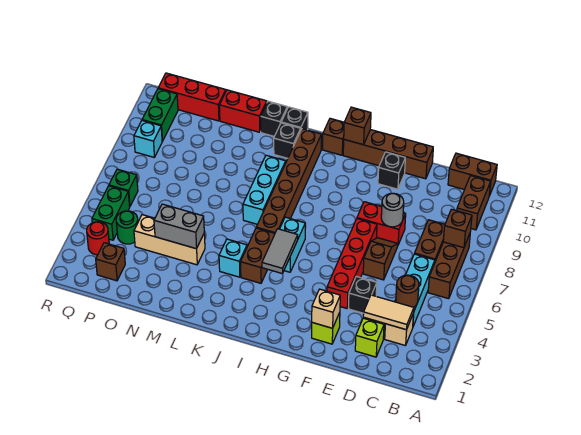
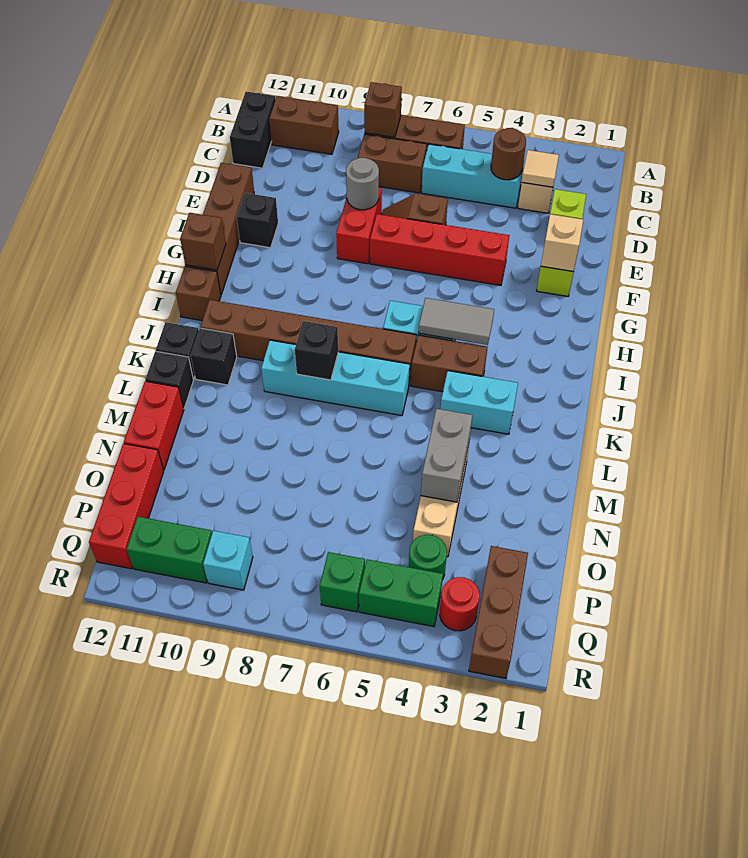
brown 1x2 brick [448,153,497,196] -> black 1x2 brick [230,92,276,168]
tan 1x2 tile [363,295,414,330] -> tan 1x1 tile [522,150,559,187]
black 1x1 brick [348,276,377,313] -> black 1x1 brick moved to [295,321,338,380]
cyan 1x1 brick [219,239,247,277] -> cyan 1x2 brick [441,371,518,434]
cyan 1x3 brick [243,155,286,224] -> cyan 1x4 brick [261,340,410,416]
brown 1x1 brick [96,243,125,281] -> brown 1x3 brick [469,546,528,678]

